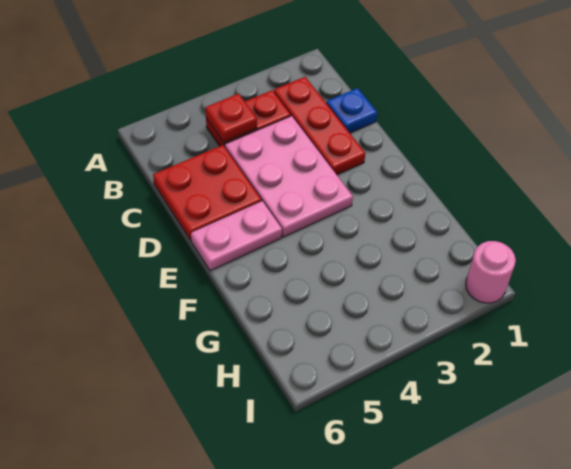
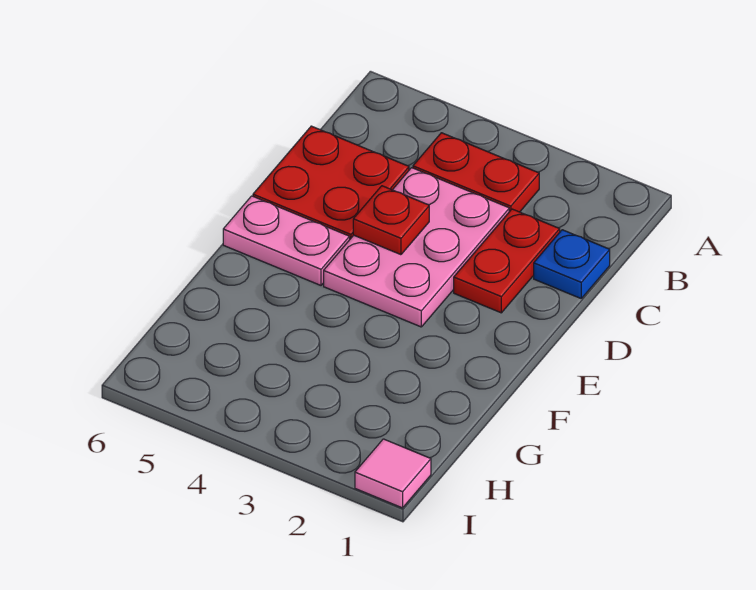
red 1x3 plate [274,77,365,175] -> red 1x2 plate [454,209,560,313]
red 1x1 plate [206,94,257,142] -> red 1x1 plate moved to [353,186,429,255]
pink 1x1 round brick [466,241,516,303] -> pink 1x1 tile [355,439,431,508]

